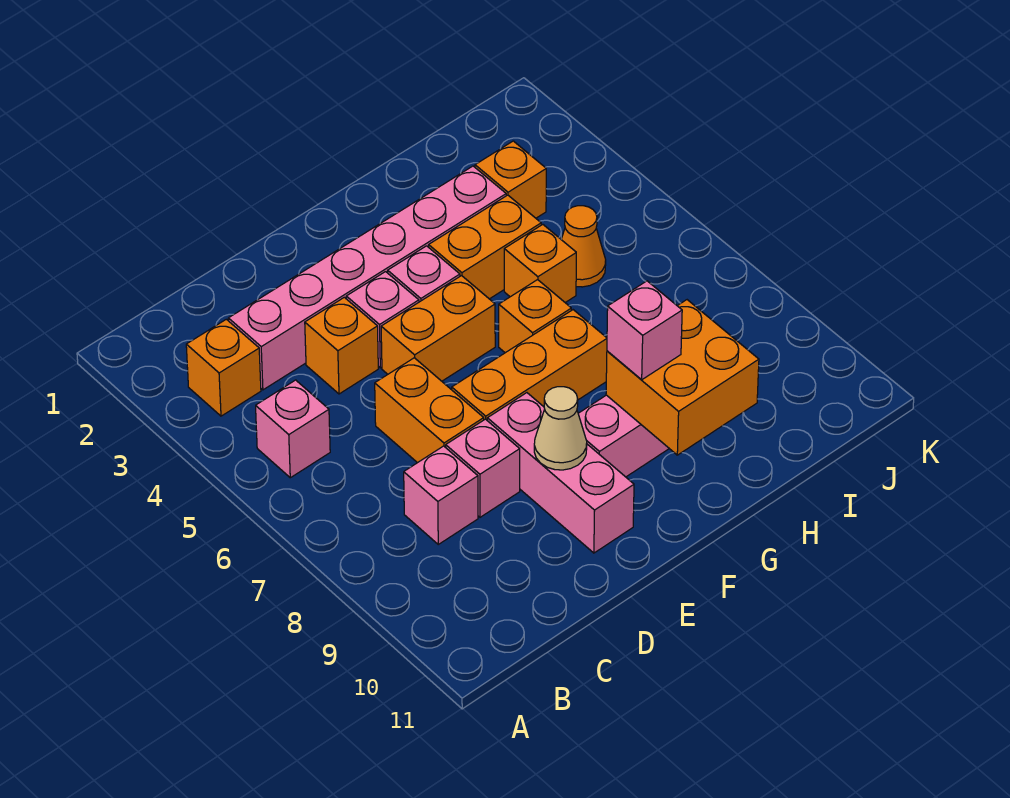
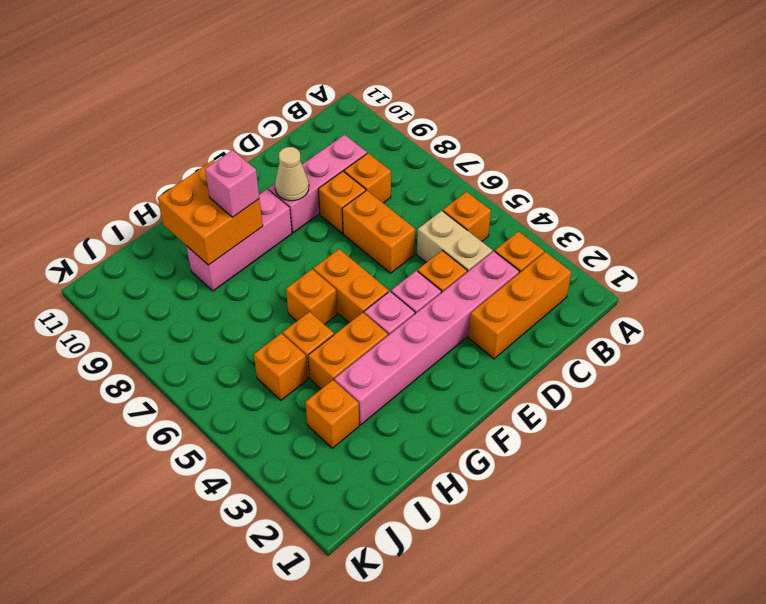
pink 1x1 brick [256,380,330,478] -> orange 1x1 brick [443,192,491,241]
none -> tan 1x2 brick [417,211,492,272]
pink 1x1 brick [404,446,478,544] -> orange 1x1 brick [344,153,391,203]
pink 1x1 brick [446,419,520,517] -> orange 1x1 brick [318,171,366,233]
orange 1x2 brick [381,276,495,381] -> orange 1x2 brick turned to [314,249,389,323]
orange 1x3 brick [452,310,607,420] -> orange 1x3 brick moved to [469,252,571,359]
pink 1x3 brick [487,393,634,553] -> pink 1x3 brick turned to [269,135,367,233]
orange 1x1 cone [561,206,606,287] -> orange 1x1 brick [254,333,308,400]

